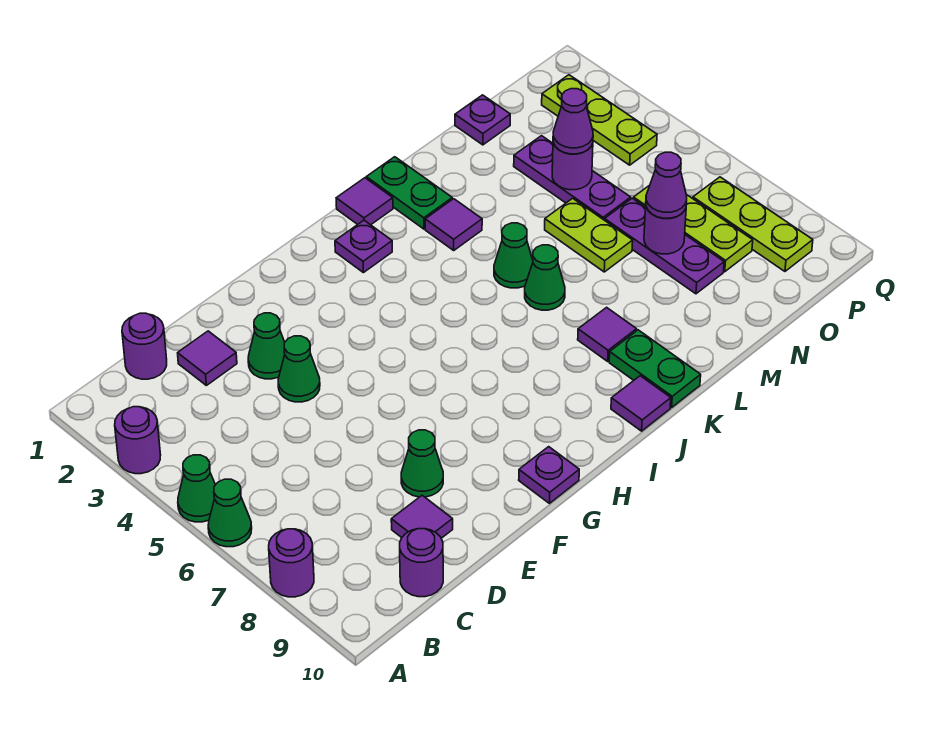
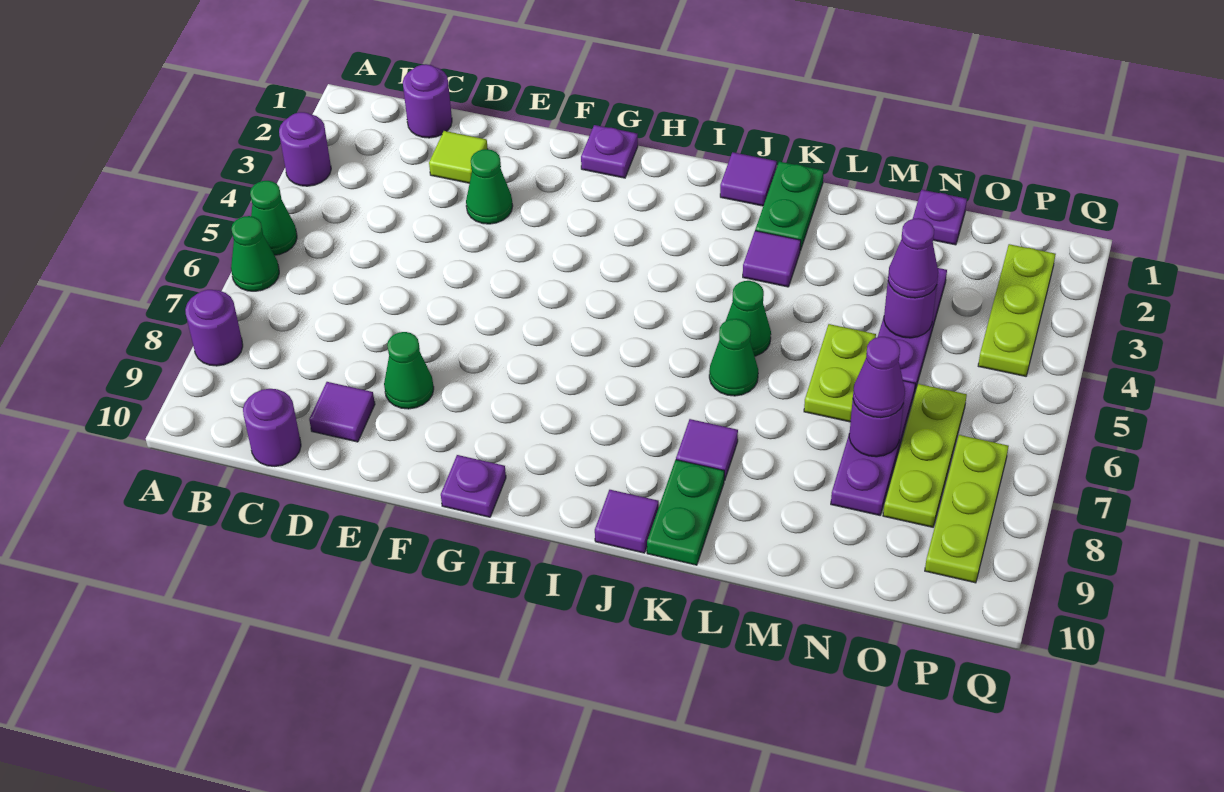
purple 1x1 tile [178,331,237,385] -> lime 1x1 tile [429,131,488,183]
green 1x1 cone [278,336,320,402] -> none
purple 1x1 plate [335,220,392,273] -> purple 1x1 plate moved to [581,125,638,178]

